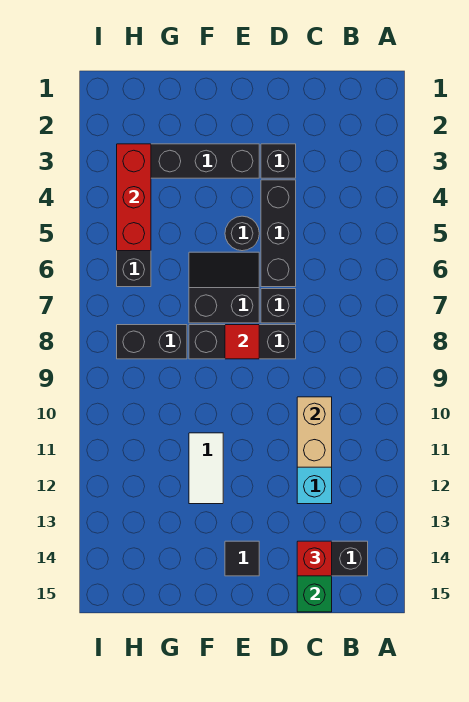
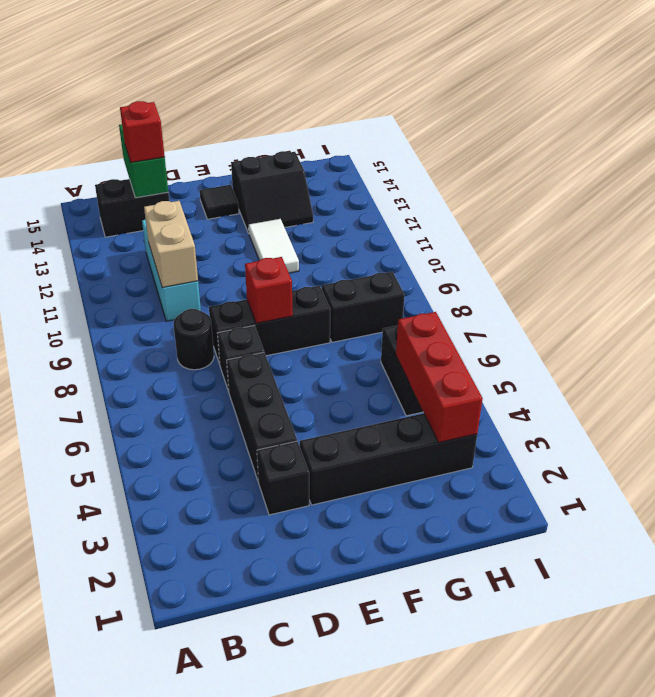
black 1x1 round brick [225,216,259,251] -> black 1x1 round brick moved to [173,309,214,370]
black 2x2 slope [189,252,259,323] -> black 2x2 slope moved to [231,151,313,233]
red 1x1 tile [225,325,259,359] -> red 1x1 brick [245,257,293,323]

